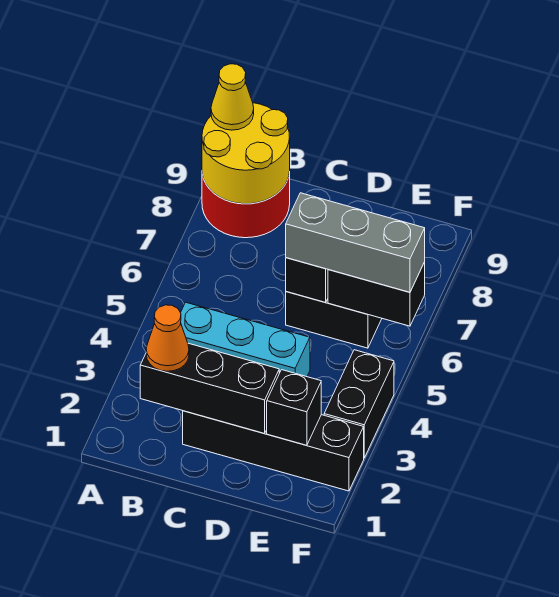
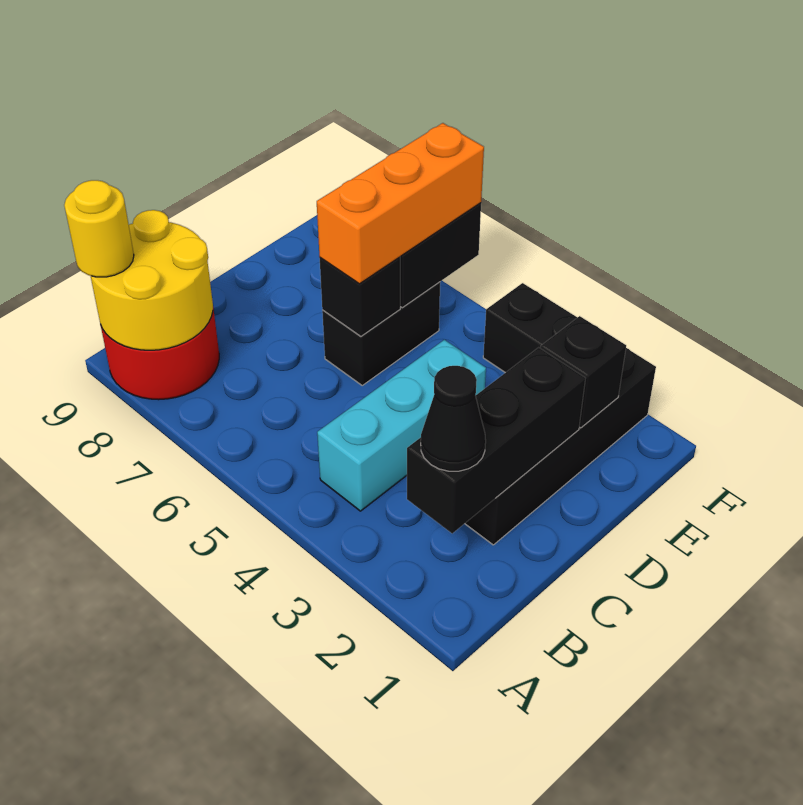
yellow 1x1 cone [211,64,254,130] -> yellow 1x1 round brick [64,180,134,277]
orange 1x1 cone [146,305,189,371] -> black 1x1 cone [421,366,486,471]
grey 1x3 brick [286,193,425,292] -> orange 1x3 brick [317,123,484,284]

